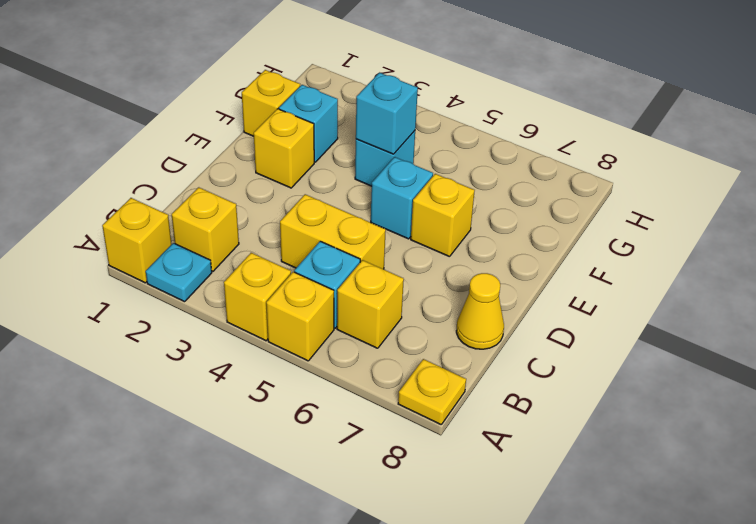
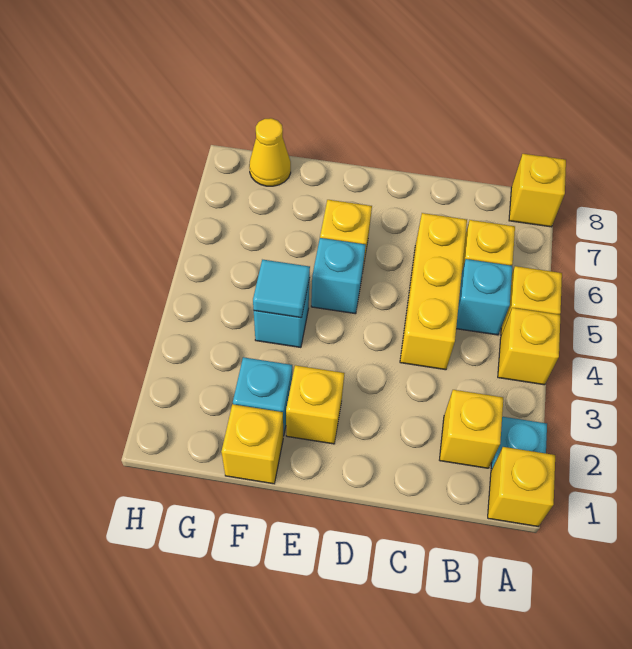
yellow 1x1 plate [398,359,466,424] -> yellow 1x1 brick [509,154,566,227]
yellow 1x2 brick [280,194,386,269] -> yellow 1x3 brick [400,213,467,370]
yellow 1x1 cone [456,273,504,349] -> yellow 1x1 cone moved to [249,118,291,186]
cyan 1x1 brick [356,73,418,154] -> cyan 1x1 tile [253,260,310,318]

